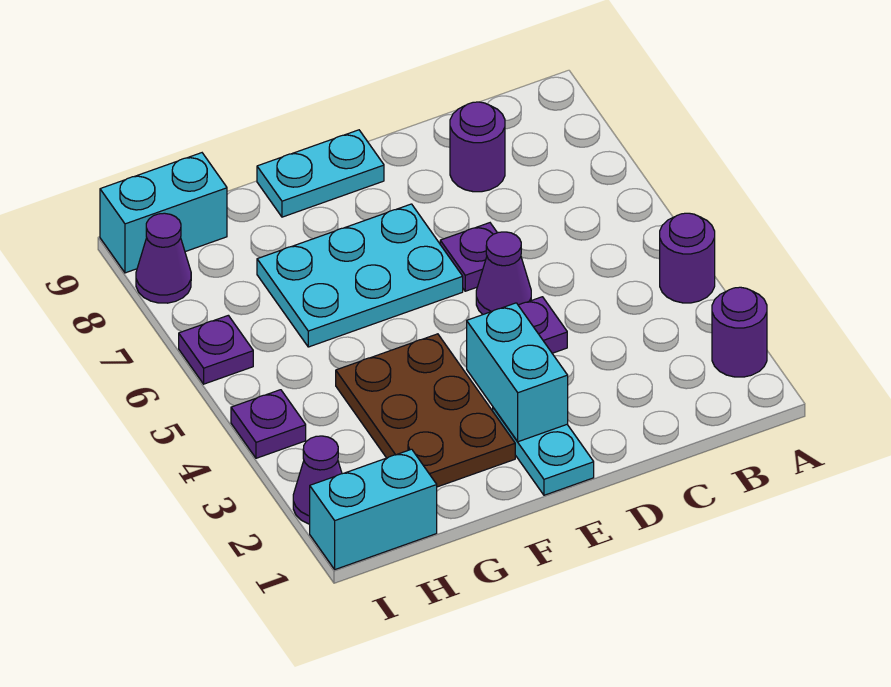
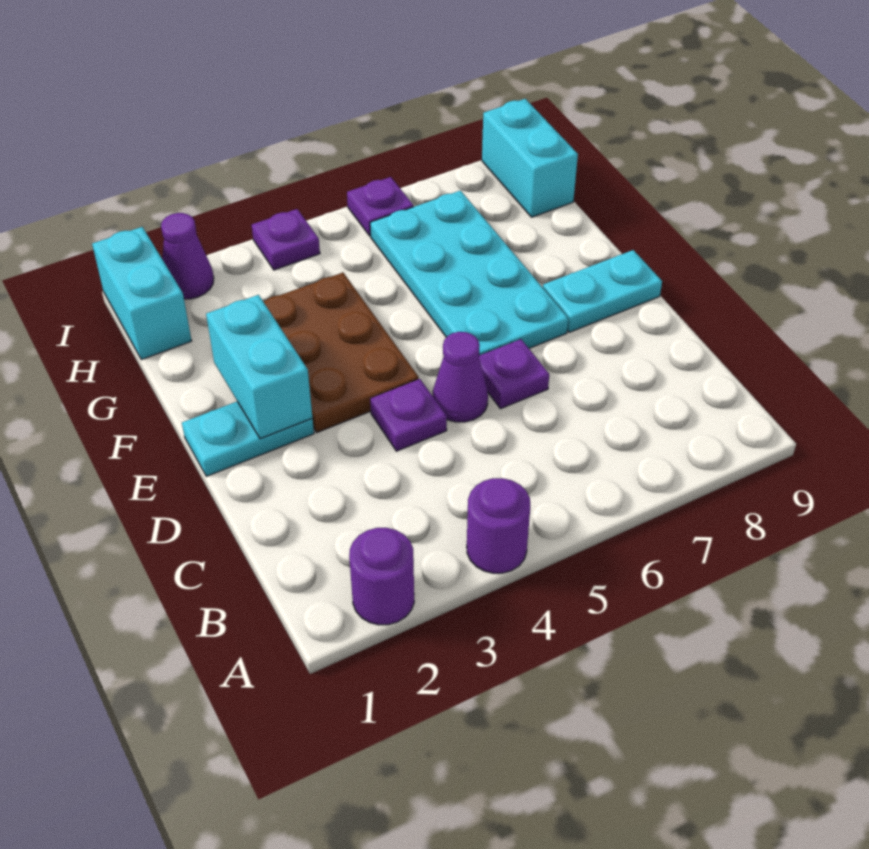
purple 1x1 round brick [450,102,505,192] -> none
cyan 1x2 brick [467,303,568,442] -> cyan 1x2 brick turned to [206,295,312,439]
cyan 2x3 plate [257,204,463,347] -> cyan 2x4 plate [370,191,568,355]
cyan 1x2 plate [257,130,384,217] -> cyan 1x2 plate turned to [543,250,662,332]
brown 2x3 plate [336,334,515,487] -> brown 2x3 plate turned to [263,273,419,432]
purple 1x1 cone [136,213,191,303] -> none

